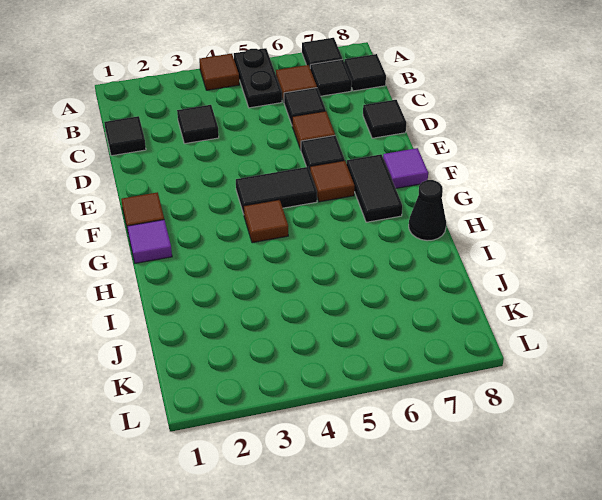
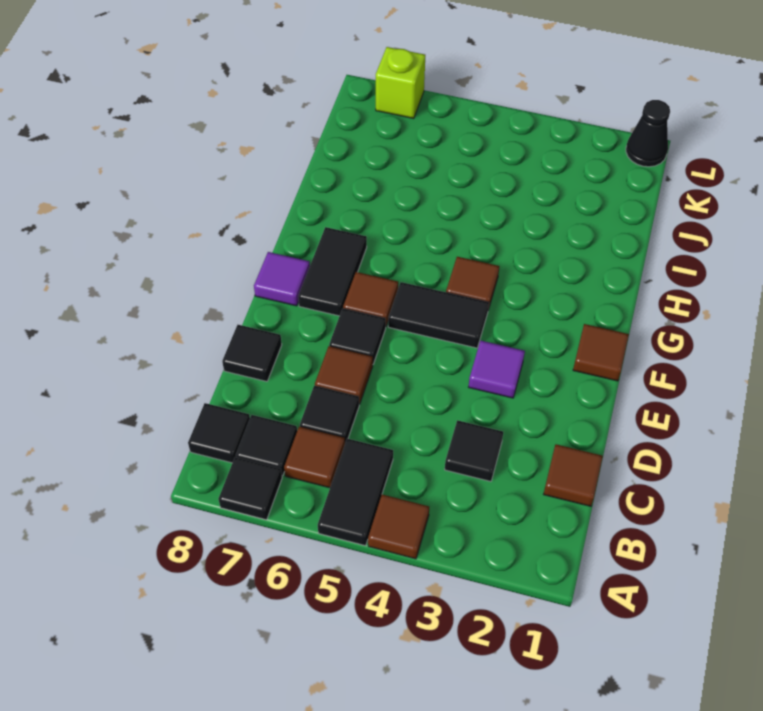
black 1x2 plate [234,48,282,108] -> black 1x2 tile [318,439,393,546]
black 1x1 tile [104,116,146,156] -> brown 1x1 tile [544,444,603,506]
purple 1x1 tile [127,220,172,263] -> purple 1x1 tile moved to [469,341,525,398]
black 1x1 cone [409,180,446,241] -> black 1x1 cone moved to [626,100,670,167]
none -> lime 1x1 brick [376,47,425,119]

